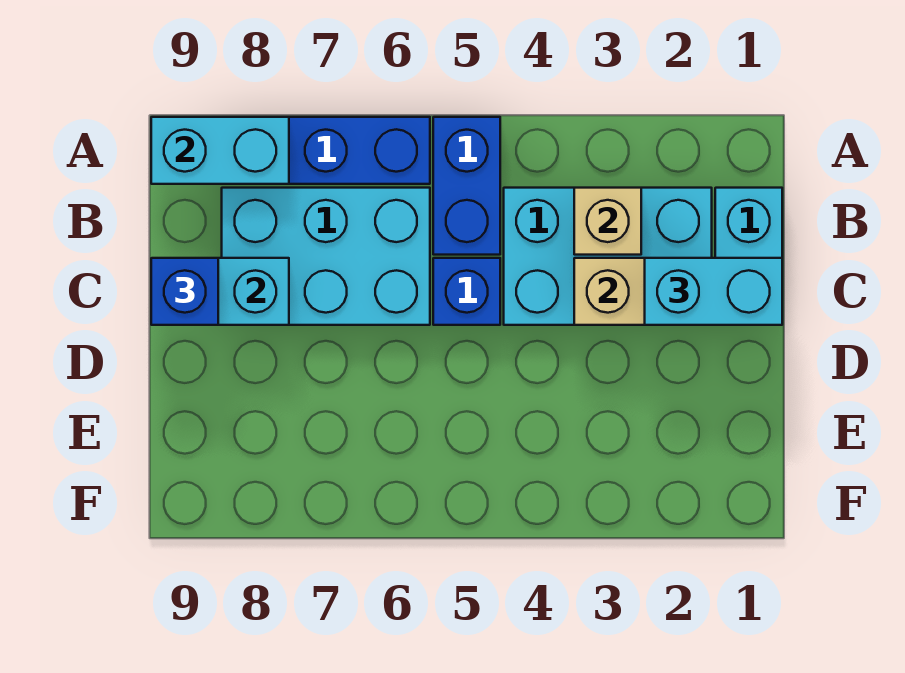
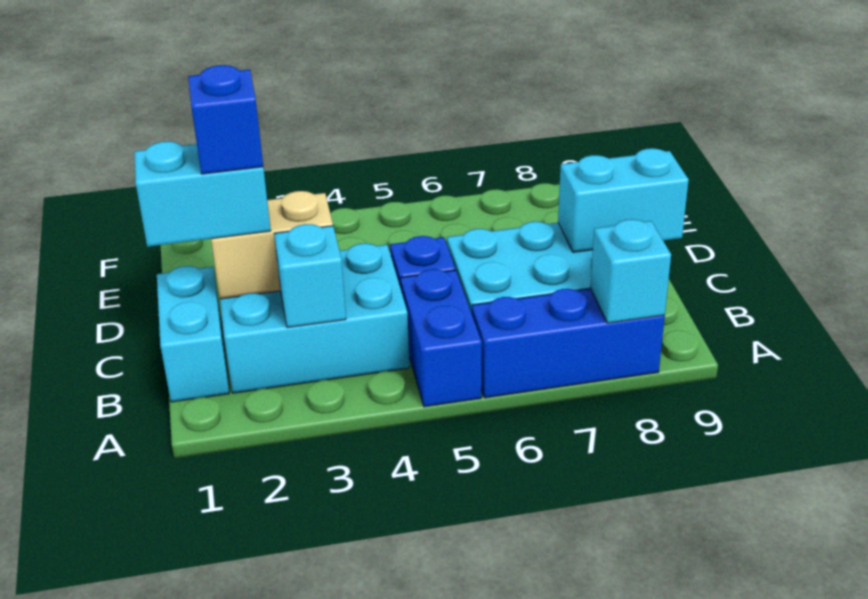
cyan 1x2 brick [151,117,289,184] -> cyan 1x1 brick [590,219,671,323]
tan 1x1 brick [574,188,641,255] -> cyan 1x1 brick [274,224,346,328]
blue 1x1 brick [151,258,218,325] -> blue 1x1 brick moved to [188,65,263,174]

